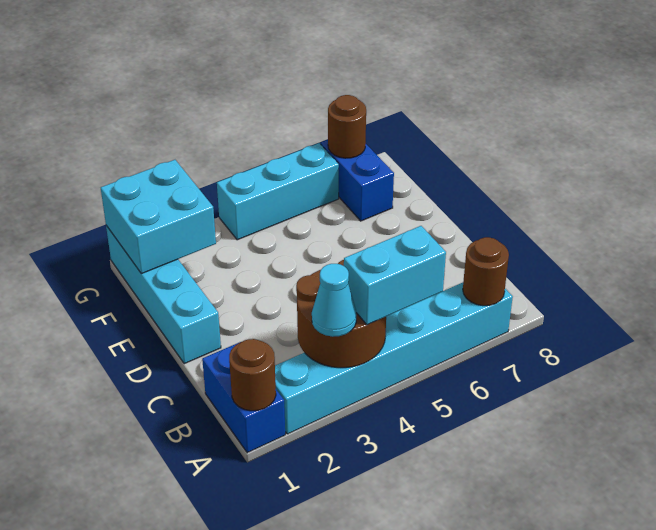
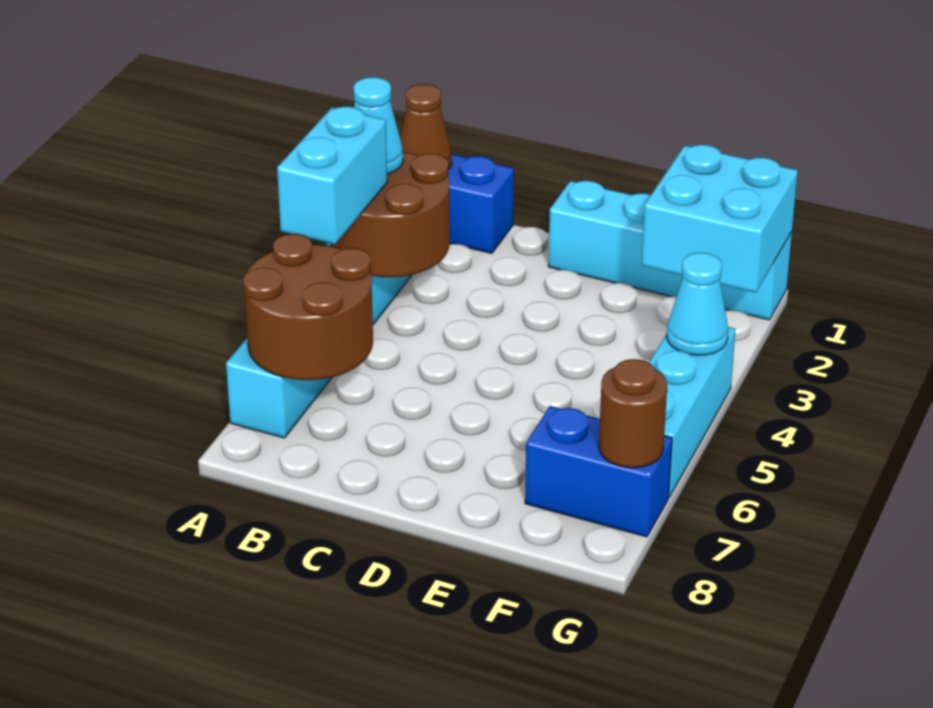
brown 1x1 round brick [229,339,276,411] -> brown 1x1 cone [400,84,452,170]
brown 1x1 round brick [463,237,509,306] -> brown 2x2 round brick [243,234,373,380]
none -> cyan 1x1 cone [667,253,728,355]

